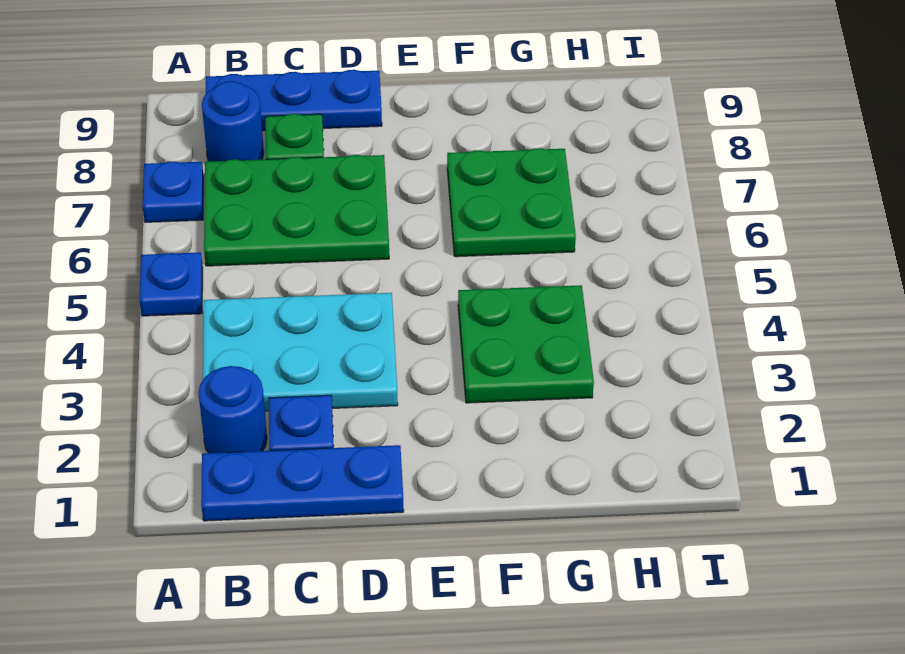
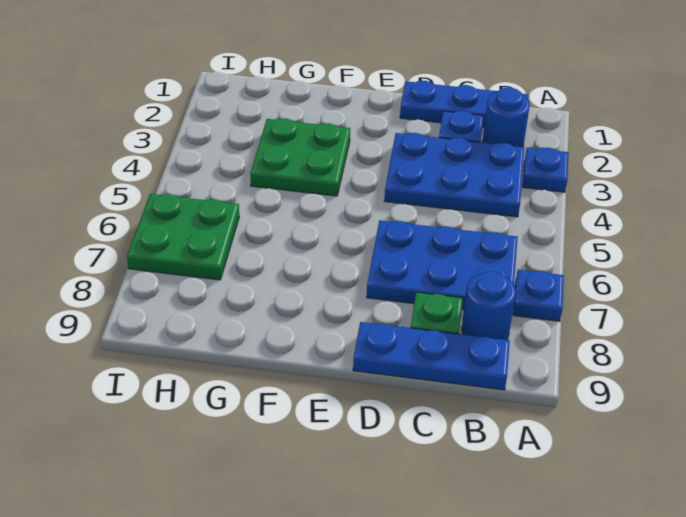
blue 1x1 plate [140,252,203,316] -> blue 1x1 plate moved to [523,148,569,192]
cyan 2x3 plate [203,293,398,411] -> blue 2x3 plate [384,133,524,217]
green 2x3 plate [204,155,389,266] -> blue 2x3 plate [367,220,518,310]
green 2x2 plate [447,148,576,257] -> green 2x2 plate moved to [127,194,239,280]

